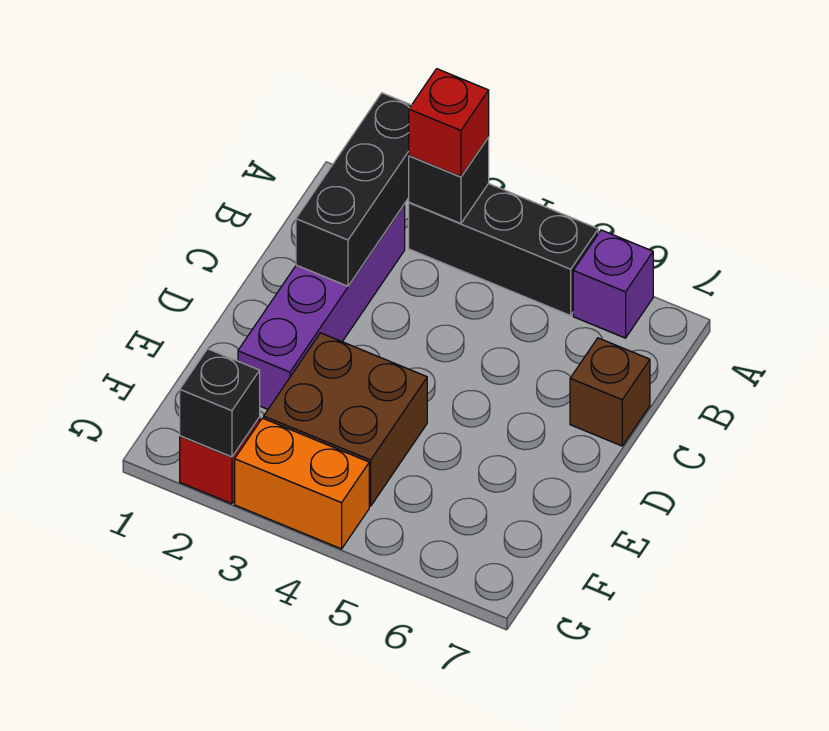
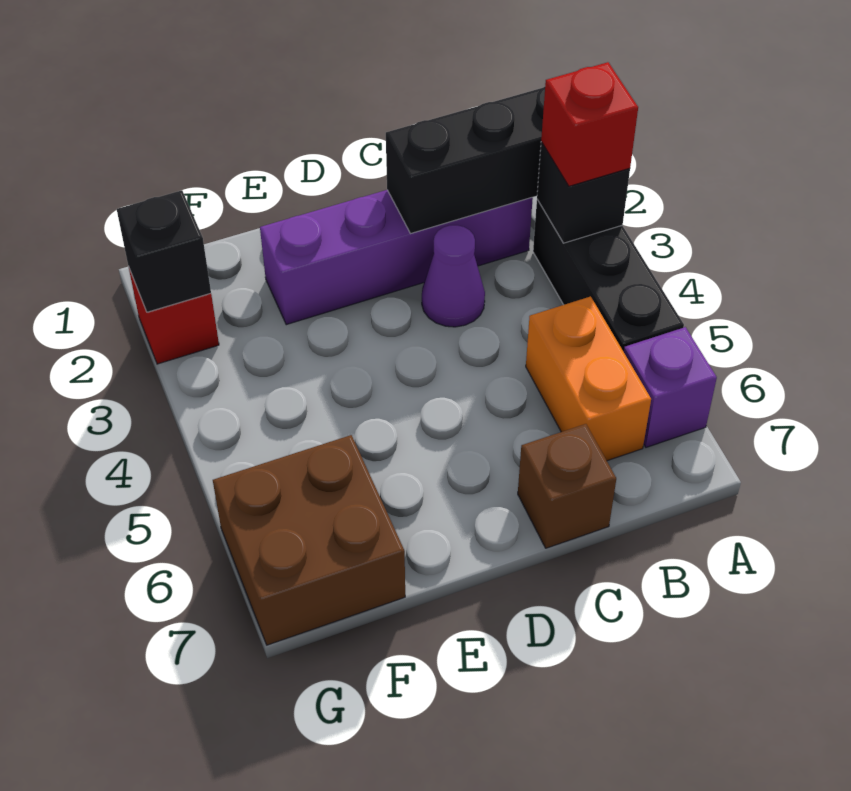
none -> purple 1x1 cone [422,225,485,327]
brown 2x2 brick [264,333,427,506] -> brown 2x2 brick moved to [213,435,405,645]
orange 1x2 brick [235,418,369,549] -> orange 1x2 brick moved to [526,296,651,461]

